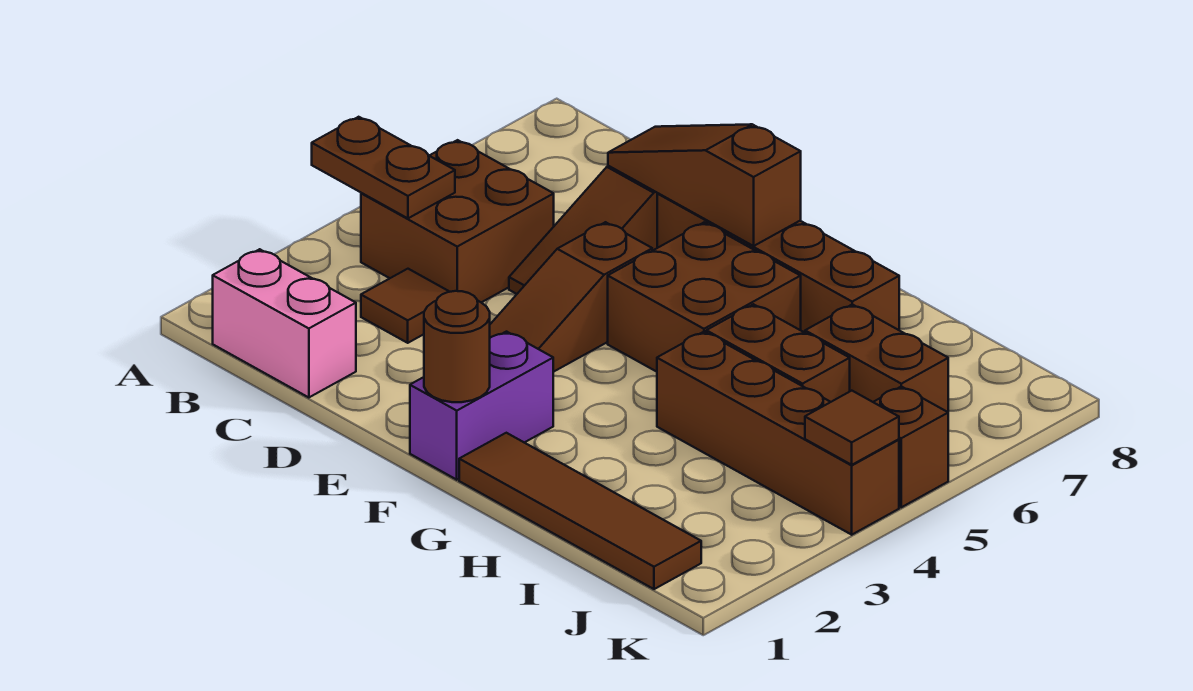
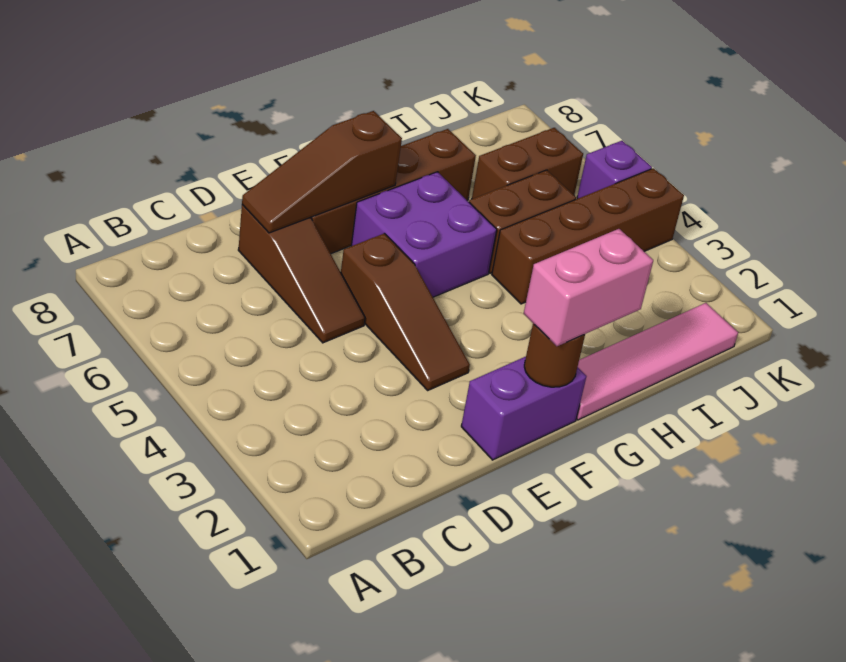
brown 1x2 plate [312,117,455,218] -> none
pink 1x2 brick [213,249,356,398] -> pink 1x2 brick moved to [524,229,653,346]
brown 2x2 brick [361,140,554,303] -> none
brown 1x1 tile [361,269,449,343] -> none
purple 1x2 brick [410,332,553,480] -> purple 1x2 brick turned to [461,357,586,460]
brown 2x2 brick [608,222,801,372] -> purple 2x2 brick [351,172,497,297]
brown 1x4 tile [459,433,701,589] -> pink 1x4 tile [576,303,738,420]
brown 1x1 tile [805,391,899,465] -> none
brown 1x1 brick [874,386,948,507] -> purple 1x1 brick [577,141,652,199]

